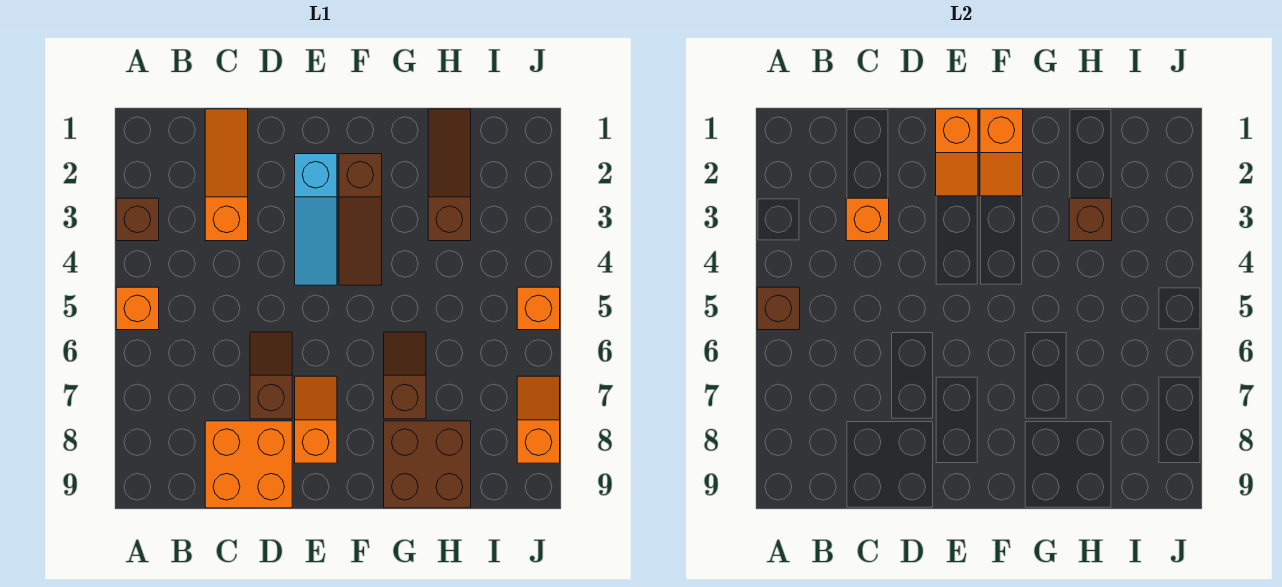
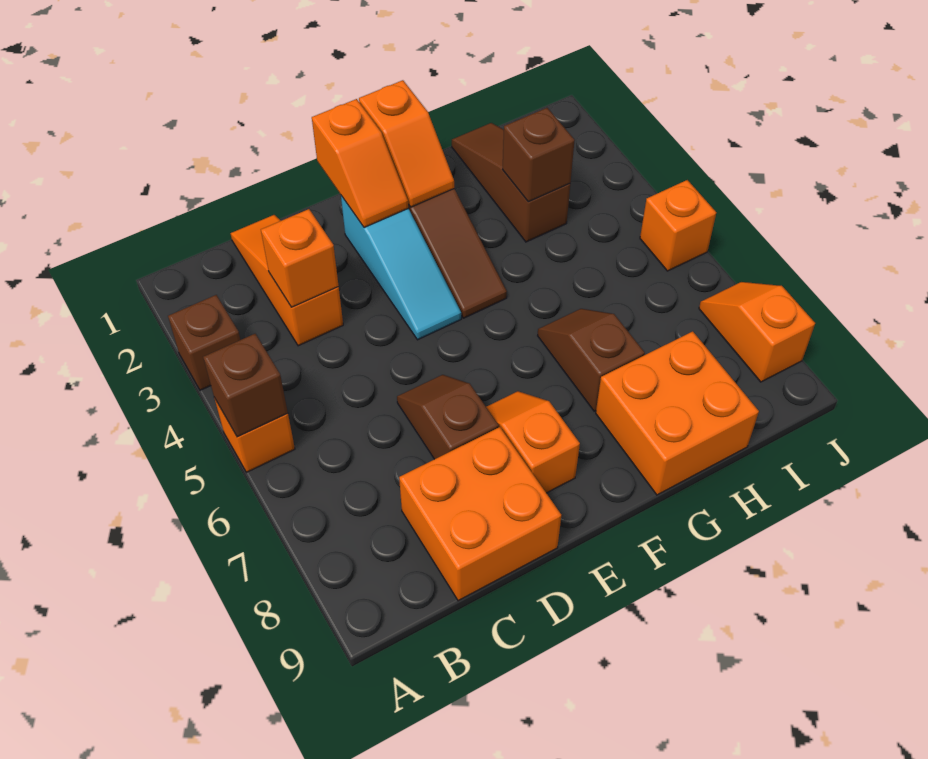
brown 2x2 brick [384,421,471,508] -> orange 2x2 brick [596,331,759,495]

